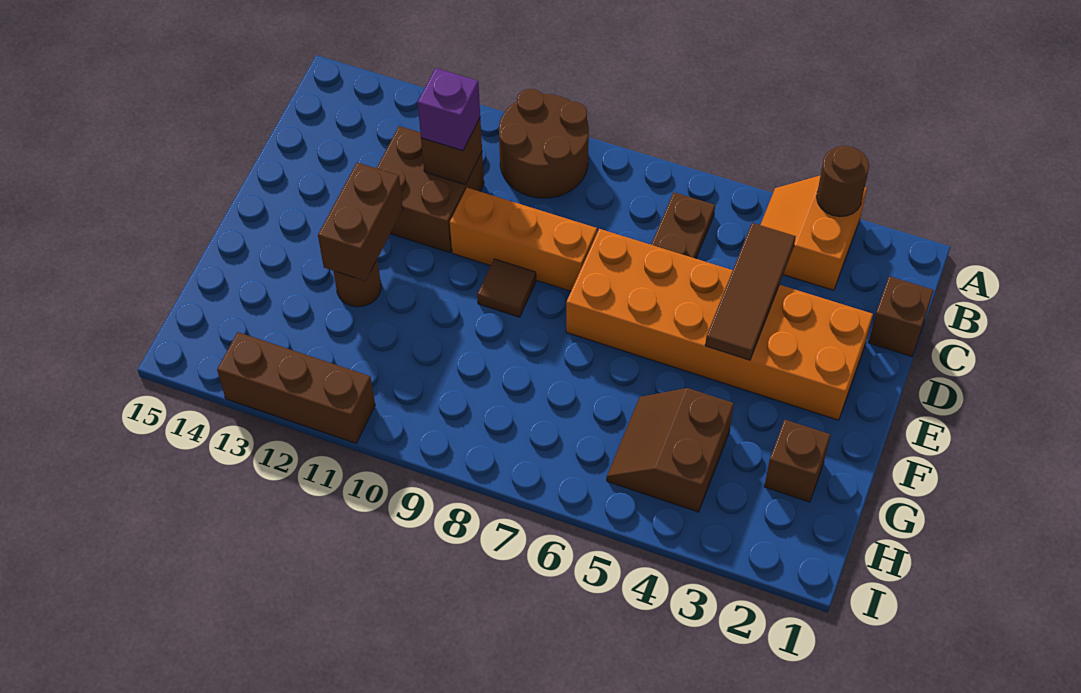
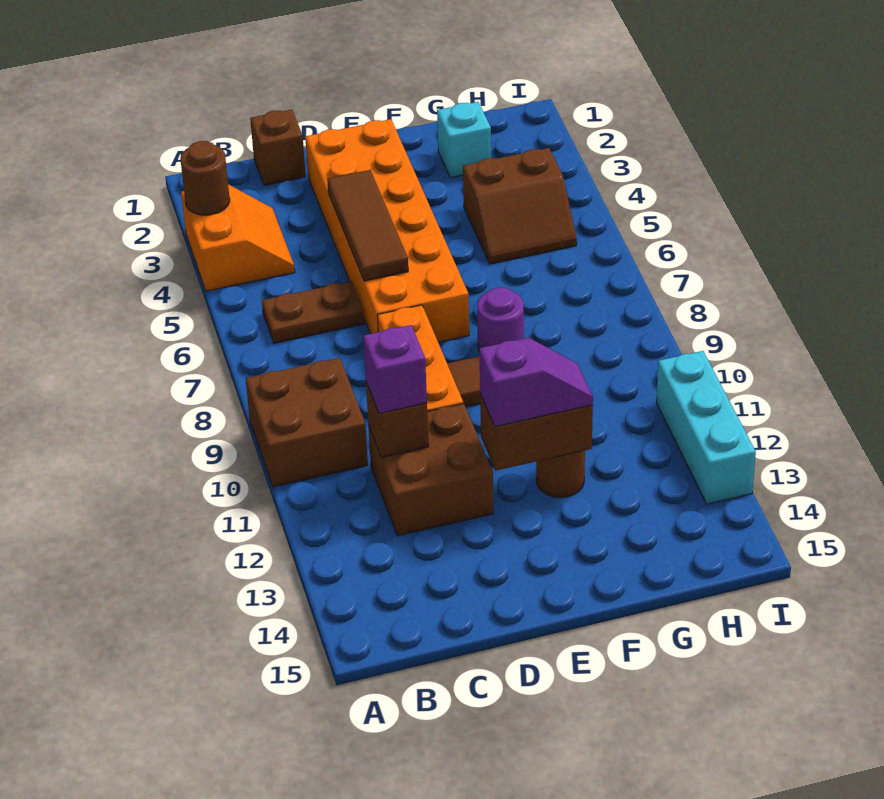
orange 2x2 slope [760,176,867,290] -> orange 2x2 slope turned to [181,184,295,291]
brown 2x2 round brick [499,89,589,198] -> brown 2x2 brick [246,358,368,487]
brown 1x3 tile [705,223,796,360] -> brown 1x3 tile turned to [327,170,408,281]
none -> purple 1x2 slope [479,338,593,427]
none -> purple 1x1 round brick [477,287,524,350]
brown 1x1 brick [764,420,830,502] -> cyan 1x1 brick [437,102,491,178]
brown 1x3 brick [217,332,375,443] -> cyan 1x3 brick [656,351,756,504]

